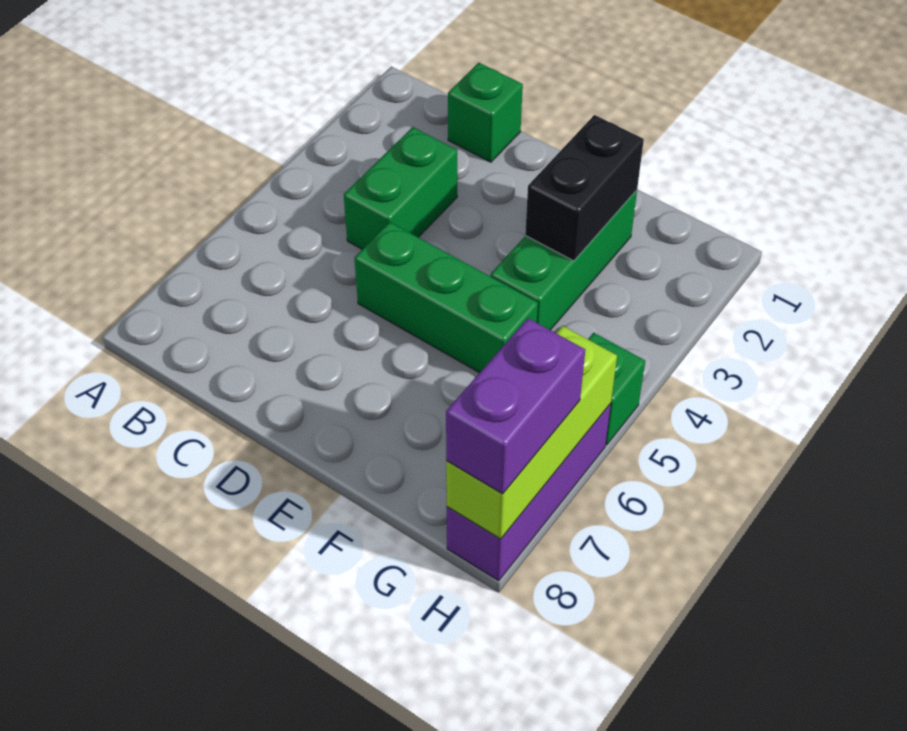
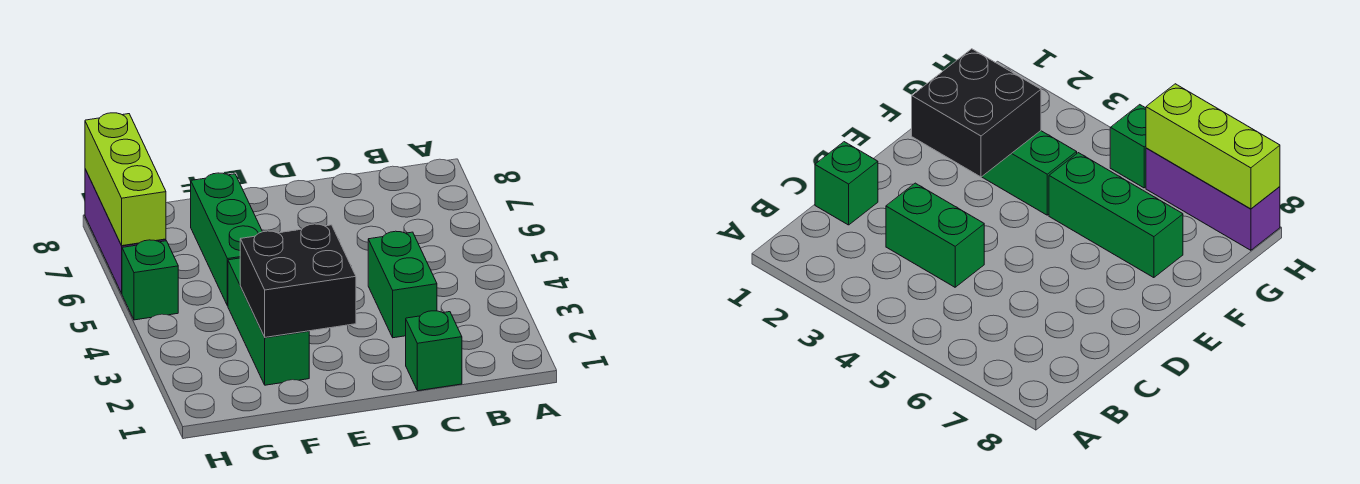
green 1x3 brick [355,222,538,373] -> green 1x3 brick turned to [191,173,262,306]
black 1x2 brick [525,115,644,261] -> black 2x2 brick [240,224,356,337]
purple 1x2 brick [446,318,585,494] -> none

